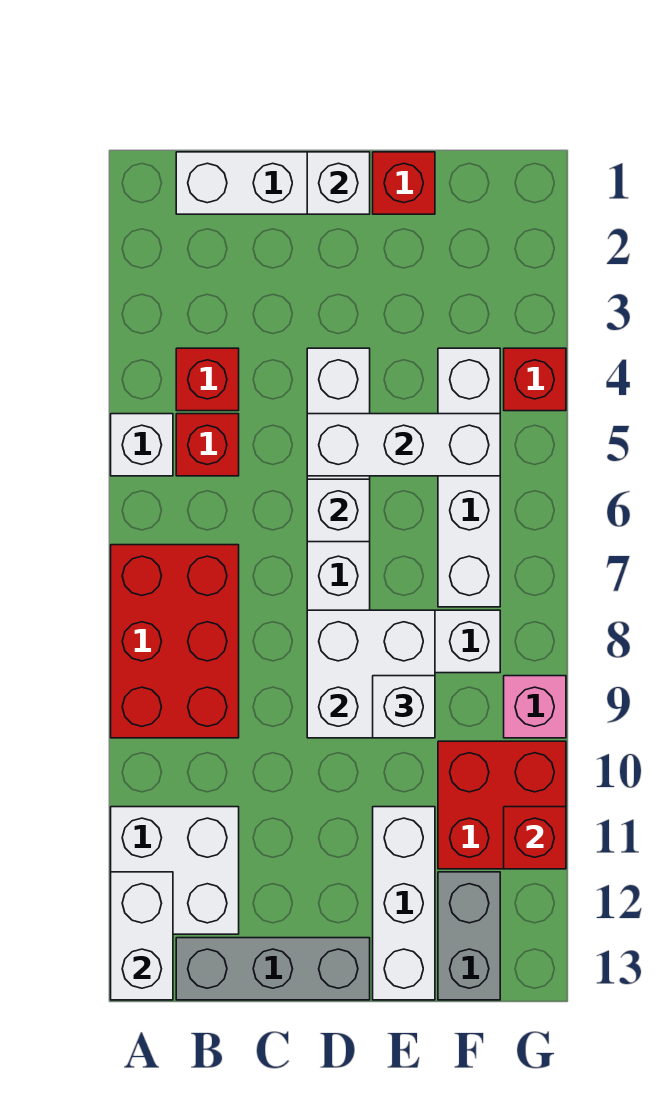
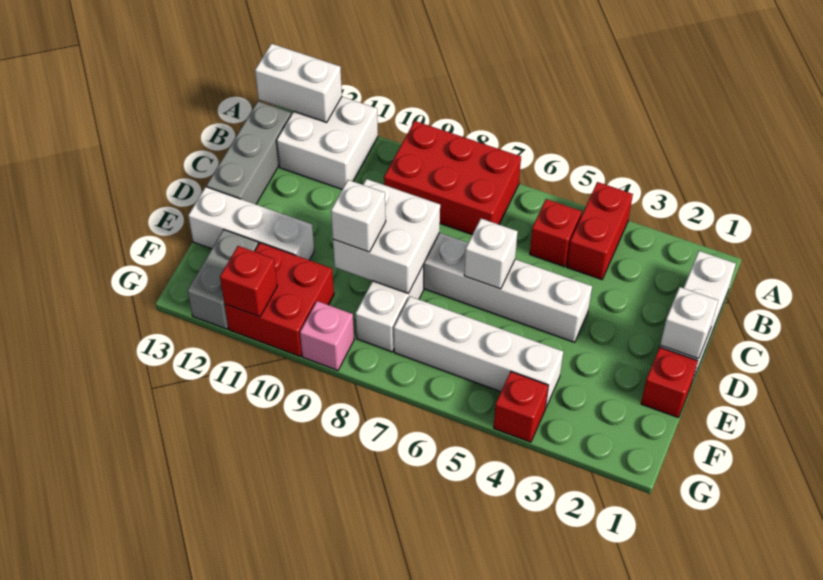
white 1x1 brick [111,414,173,476] -> none
red 1x1 brick [176,348,239,411] -> red 1x2 brick [567,182,633,280]
white 1x3 brick [307,414,500,476] -> none
grey 1x2 brick [438,872,500,1000] -> grey 1x2 brick turned to [187,230,259,329]

